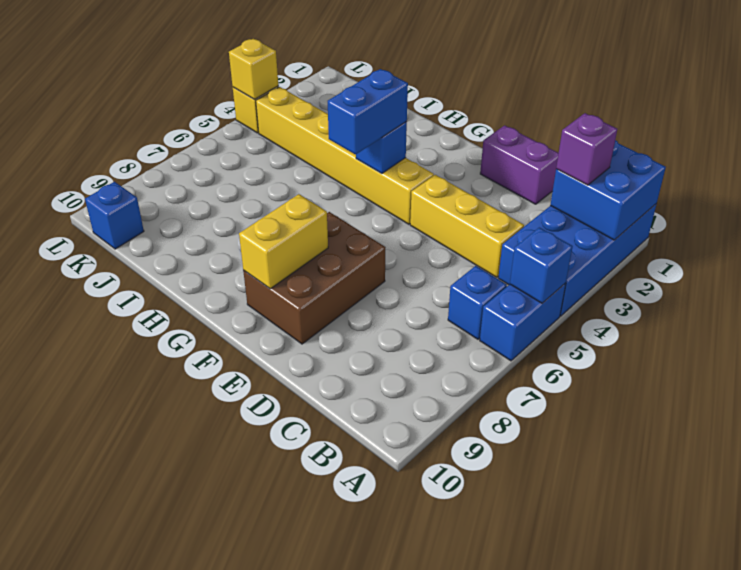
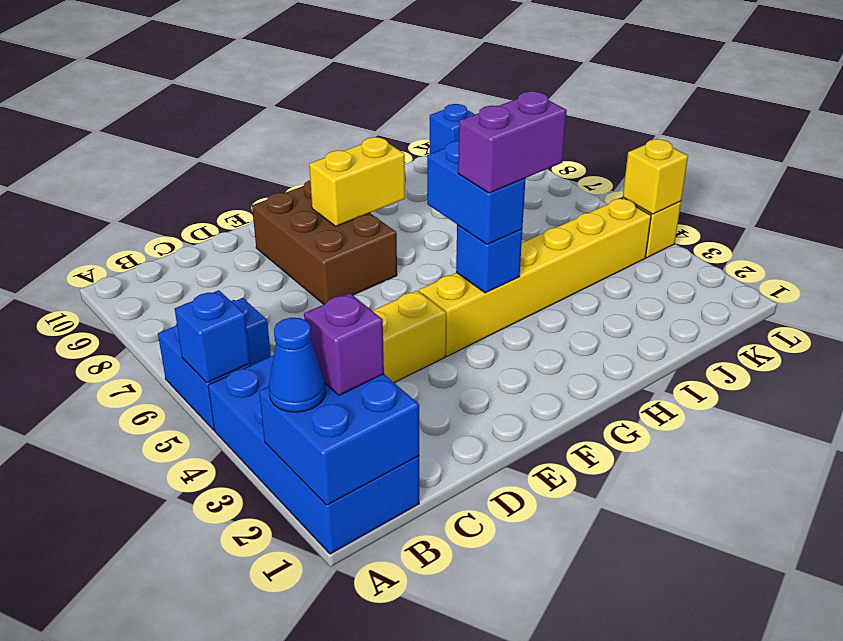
none -> blue 1x1 cone [269,318,326,412]
purple 1x2 brick [480,125,559,204] -> purple 1x2 brick moved to [458,91,567,193]
yellow 1x2 brick [239,194,328,289] -> yellow 1x2 brick turned to [309,137,405,226]

